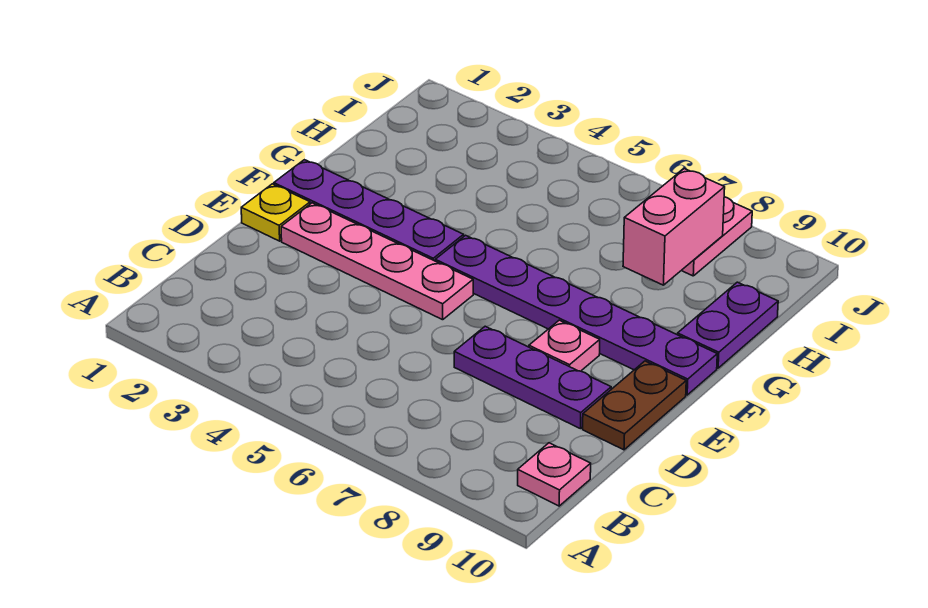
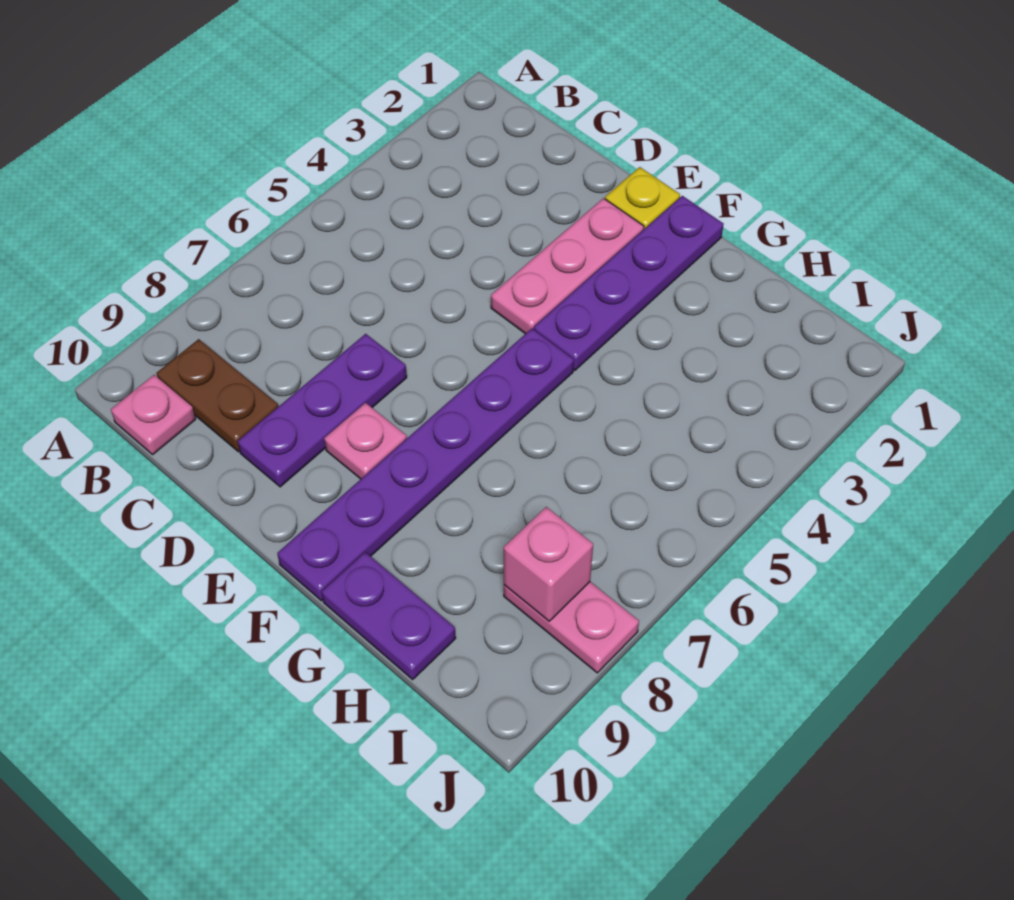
brown 1x2 plate [583,361,686,450] -> brown 1x2 plate moved to [156,339,278,452]
pink 1x4 plate [281,203,473,320] -> pink 1x3 plate [491,198,644,334]
pink 1x2 brick [623,169,725,285] -> pink 1x1 brick [504,507,593,621]

